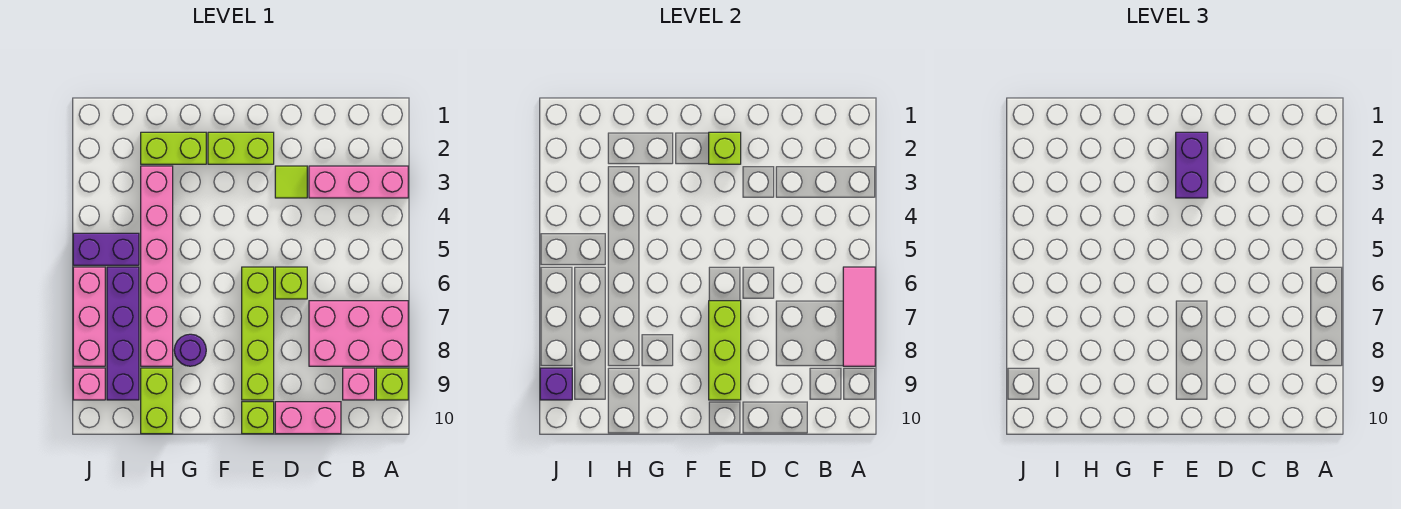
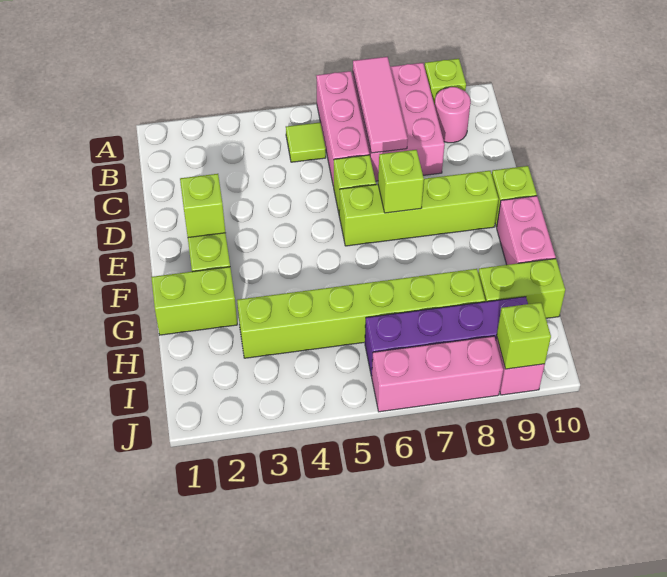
pink 1x3 brick [309,166,408,198] -> pink 1x3 brick moved to [316,71,369,186]
pink 1x3 tile [843,267,875,366] -> pink 1x3 tile turned to [353,57,408,153]
pink 1x1 brick [343,368,375,400] -> pink 1x1 round brick [435,87,471,143]
pink 1x2 brick [275,402,341,434] -> pink 1x2 brick moved to [497,196,556,265]
lime 1x1 tile [275,166,307,198] -> lime 1x1 tile moved to [286,122,326,162]
purple 1x2 brick [1176,132,1208,198] -> none
lime 1x3 brick [709,301,741,400] -> lime 1x1 brick [378,150,424,213]
lime 1x2 brick [141,132,206,164] -> lime 1x2 brick turned to [151,267,237,335]
purple 1x1 round brick [174,334,206,366] -> none
pink 1x6 brick [141,166,173,366] -> lime 1x6 brick [237,269,485,358]
purple 1x2 brick [73,233,139,265] -> none
purple 1x1 brick [540,368,572,400] -> lime 1x1 brick [497,303,551,369]

